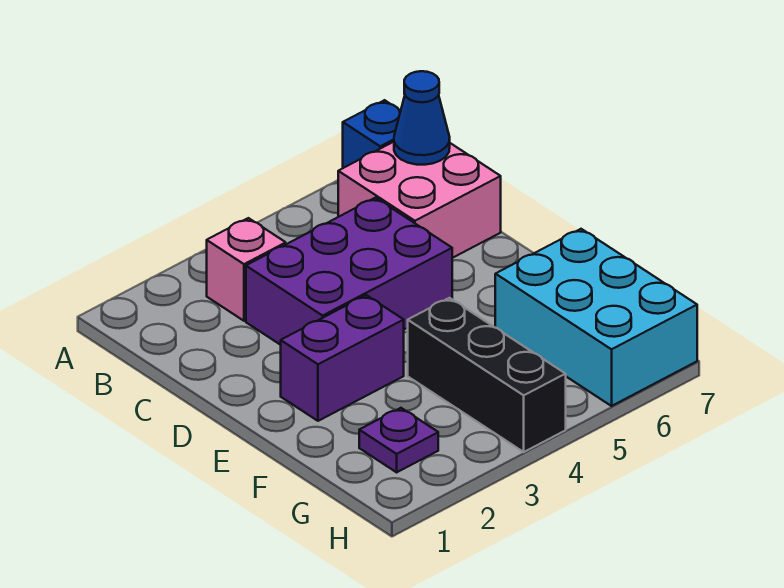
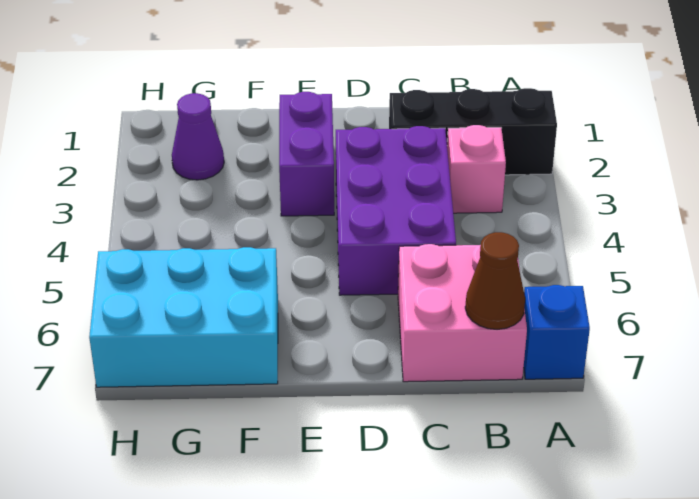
blue 1x1 cone [394,71,450,165] -> brown 1x1 cone [465,232,525,329]
black 1x3 brick [408,298,566,452] -> black 1x3 brick moved to [389,88,557,175]
purple 1x1 plate [359,408,438,472] -> purple 1x1 cone [172,93,224,180]

